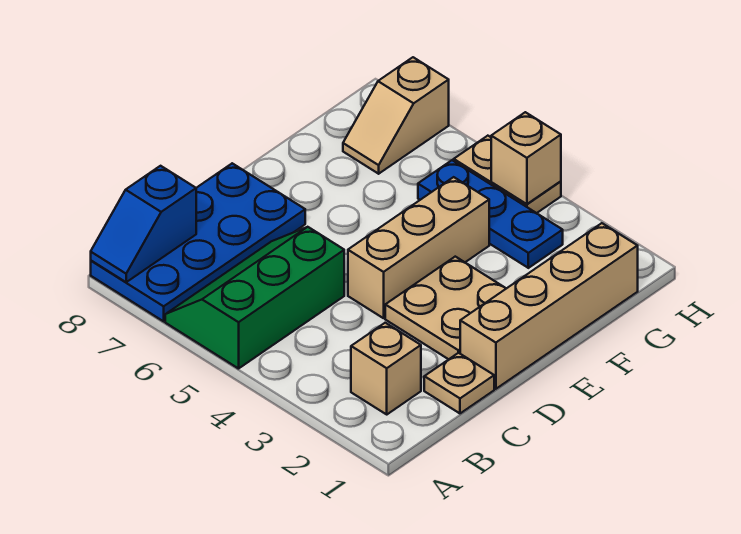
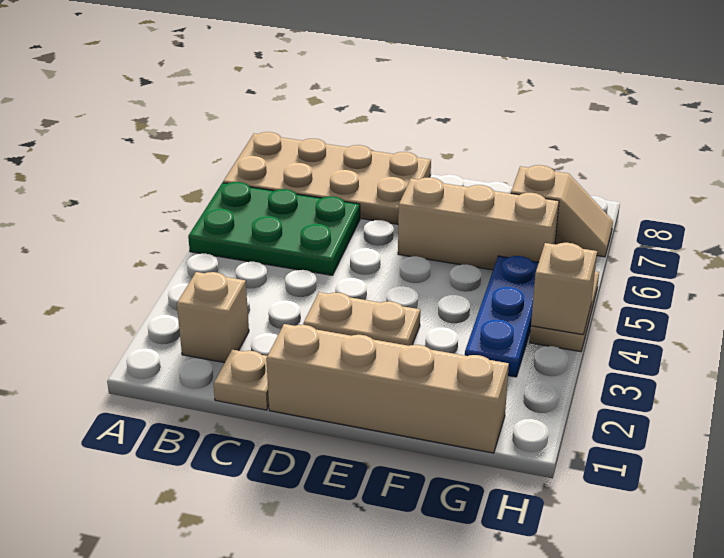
green 2x3 slope [165,227,344,369] -> green 2x3 plate [188,182,360,275]
blue 2x4 plate [91,163,305,321] -> tan 2x4 plate [223,132,431,224]
blue 1x2 slope [91,166,196,282] -> none
tan 2x2 plate [385,257,506,359] -> tan 1x2 plate [303,292,420,346]
tan 1x3 brick [348,177,489,318] -> tan 1x3 brick moved to [398,177,559,270]
tan 1x2 slope [343,57,449,174] -> tan 1x2 slope turned to [511,165,613,257]

